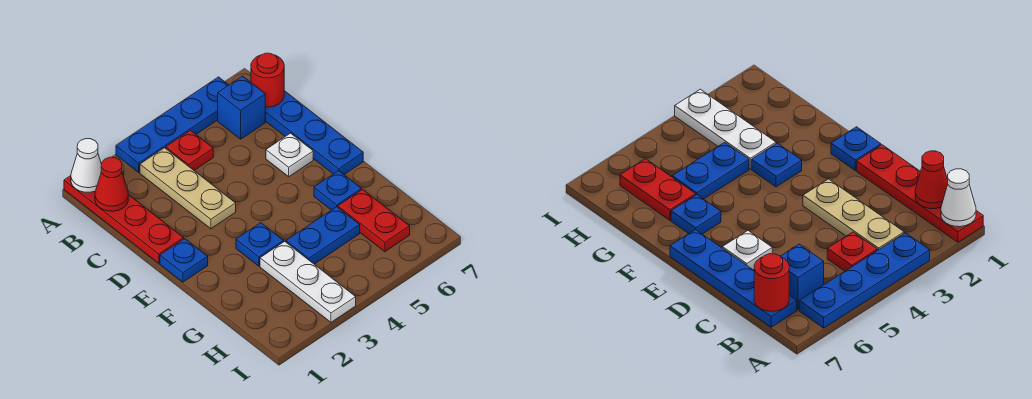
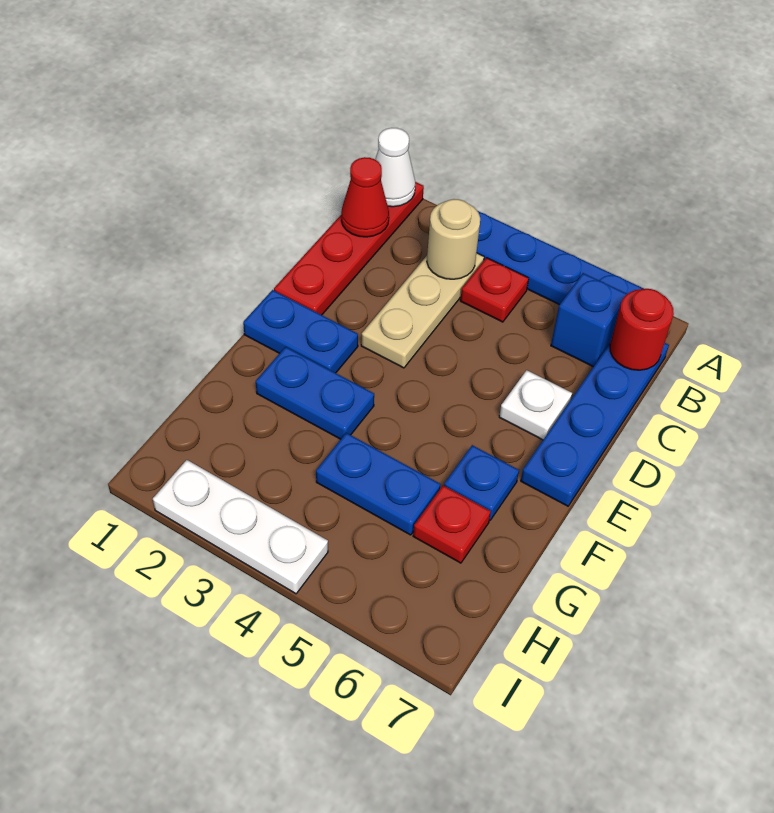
none -> tan 1x1 round brick [427,199,480,279]
blue 1x1 plate [160,239,208,282] -> blue 1x2 plate [243,290,358,373]
blue 1x1 plate [236,223,284,266] -> blue 1x2 plate [256,347,374,439]
white 1x3 plate [260,241,356,322] -> white 1x3 plate turned to [153,460,328,594]
red 1x2 plate [338,189,410,252] -> red 1x1 plate [413,485,491,563]

